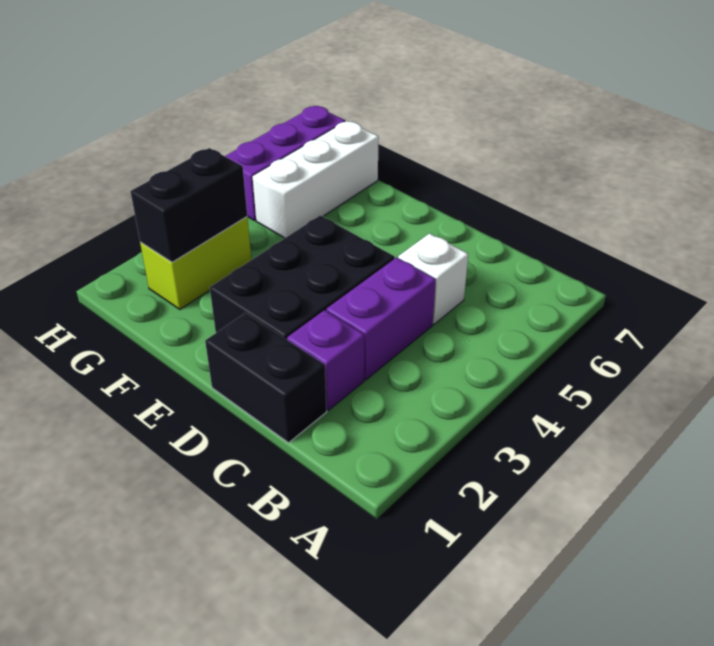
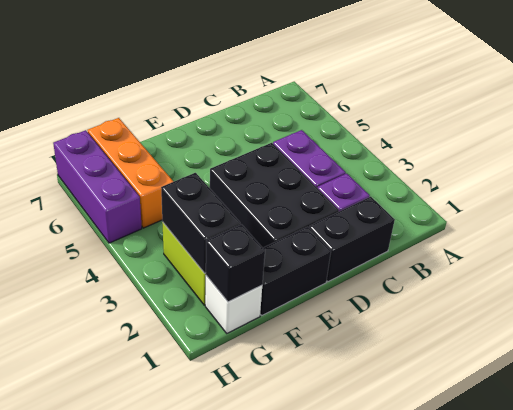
white 1x1 brick [398,233,468,324] -> white 1x1 brick moved to [205,276,262,333]
none -> black 1x2 brick [260,227,331,315]
none -> black 1x1 brick [206,224,265,302]
white 1x3 brick [253,121,379,238] -> orange 1x3 brick [87,118,174,228]

